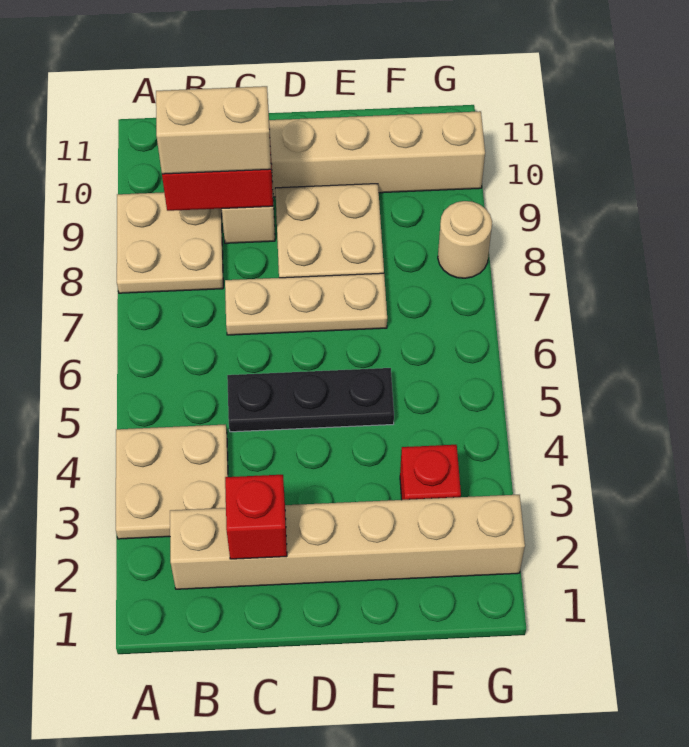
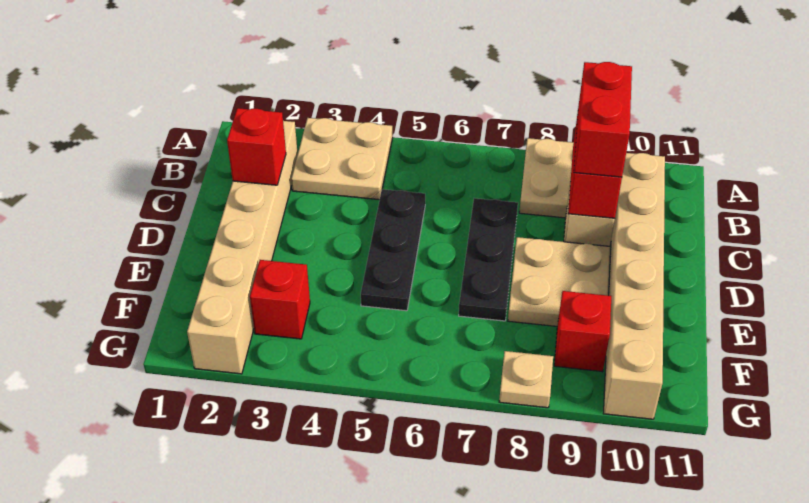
tan 1x2 brick [156,86,271,174] -> red 1x2 brick [574,62,632,177]
tan 1x3 plate [225,273,387,335] -> black 1x3 plate [459,198,518,321]
none -> red 1x1 brick [554,291,611,372]
tan 1x1 round brick [438,201,492,278] -> tan 1x1 plate [499,351,553,408]

